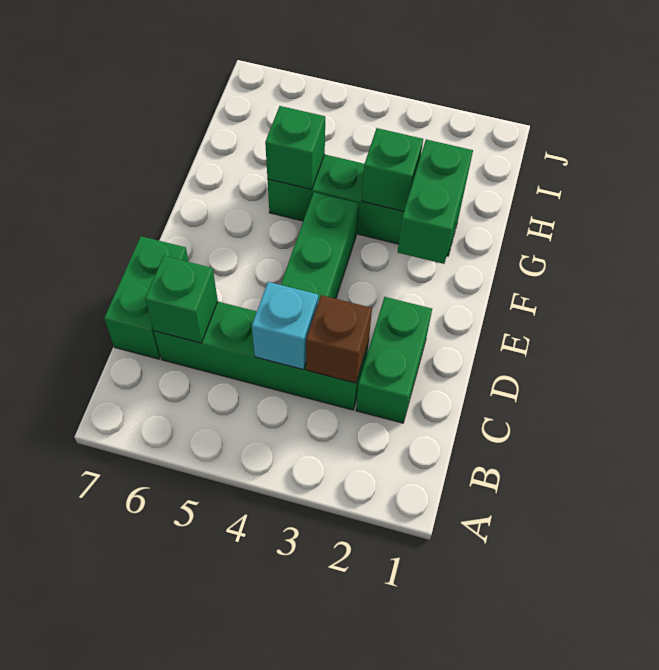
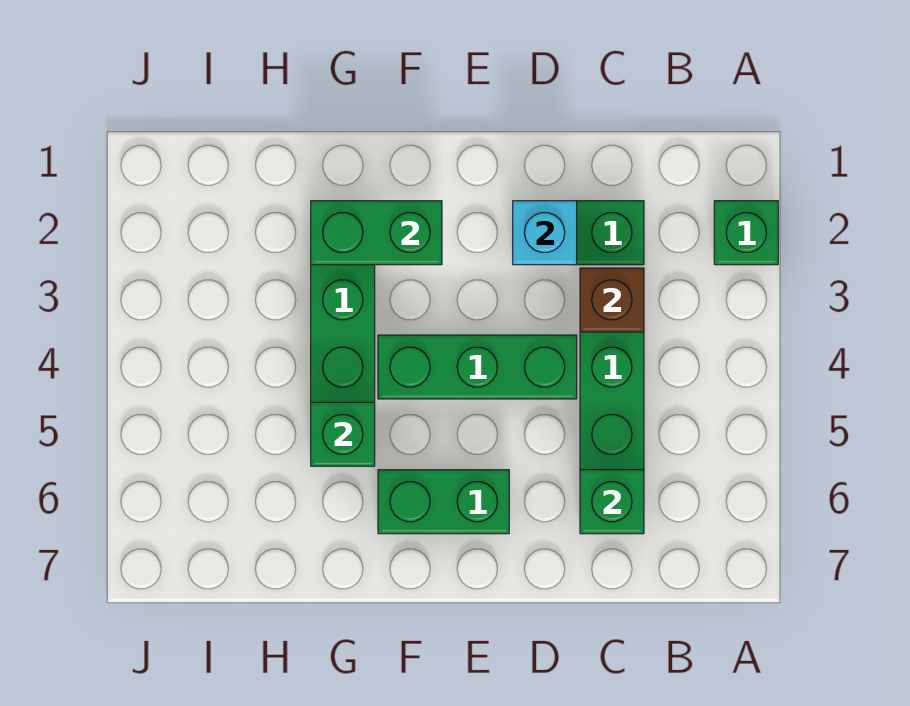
cyan 1x1 brick [252,282,318,370] -> cyan 1x1 brick moved to [513,201,577,265]
green 1x2 brick [104,236,189,359] -> green 1x2 brick moved to [378,470,509,534]
green 1x1 brick [362,128,423,211] -> green 1x1 brick moved to [714,201,778,265]

